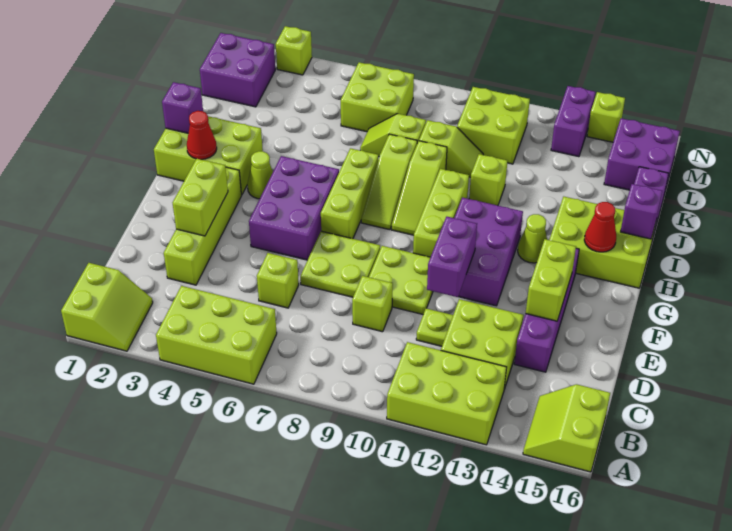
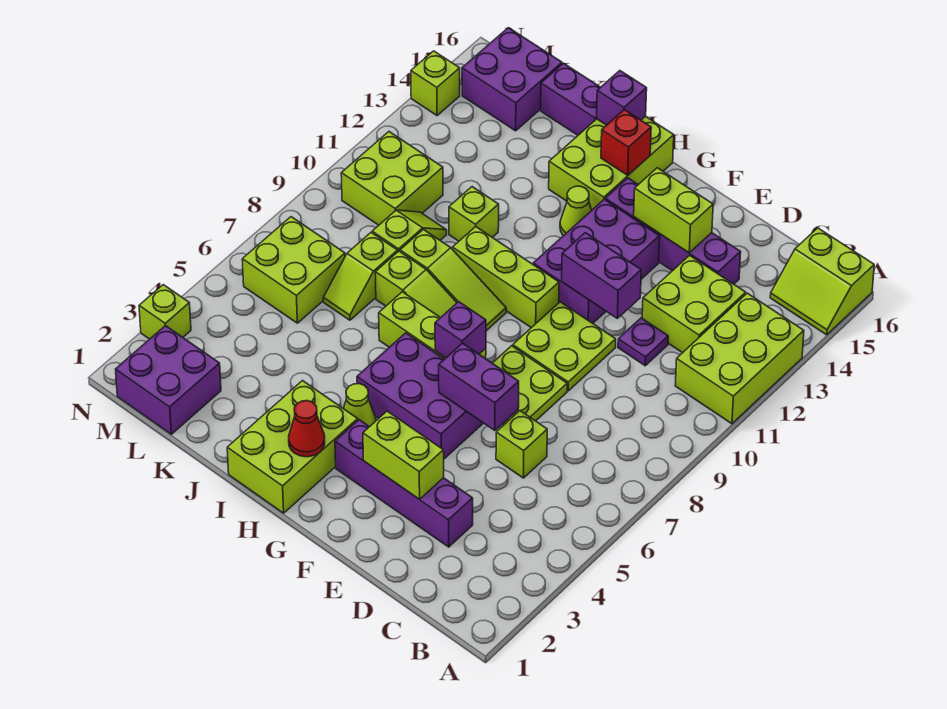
lime 2x2 slope [61,263,153,351] -> none
lime 2x3 brick [156,286,277,384] -> none
lime 1x4 brick [164,167,242,285] -> purple 1x4 brick [335,420,473,547]
lime 1x1 brick [352,276,393,332] -> none
lime 1x1 plate [416,308,453,346] -> purple 1x1 plate [618,318,668,366]
purple 2x3 brick [455,197,523,306] -> purple 2x3 brick turned to [533,199,660,323]
red 1x1 cone [584,202,616,252] -> red 1x1 brick [601,110,651,175]
purple 1x1 brick [162,82,203,133] -> purple 1x1 brick moved to [435,302,486,358]
purple 1x2 brick [551,86,595,157] -> purple 1x2 brick moved to [439,343,519,430]

